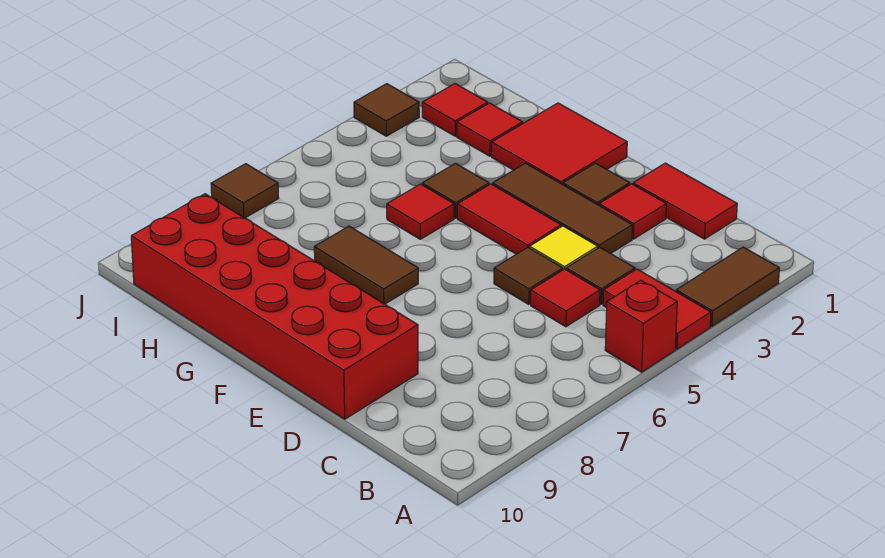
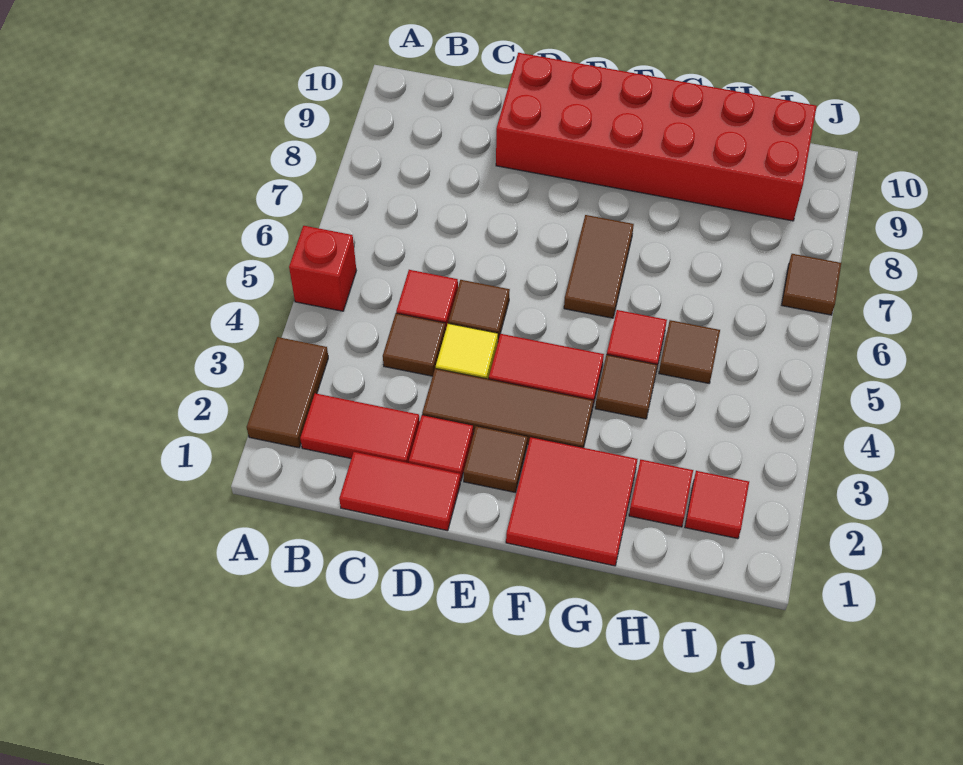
red 1x2 tile [603,269,711,349] -> red 1x2 tile moved to [300,393,420,463]
brown 1x2 tile [314,226,418,304] -> brown 1x2 tile turned to [564,215,634,318]
brown 1x1 tile [354,84,419,136] -> brown 1x1 tile moved to [659,320,720,383]

